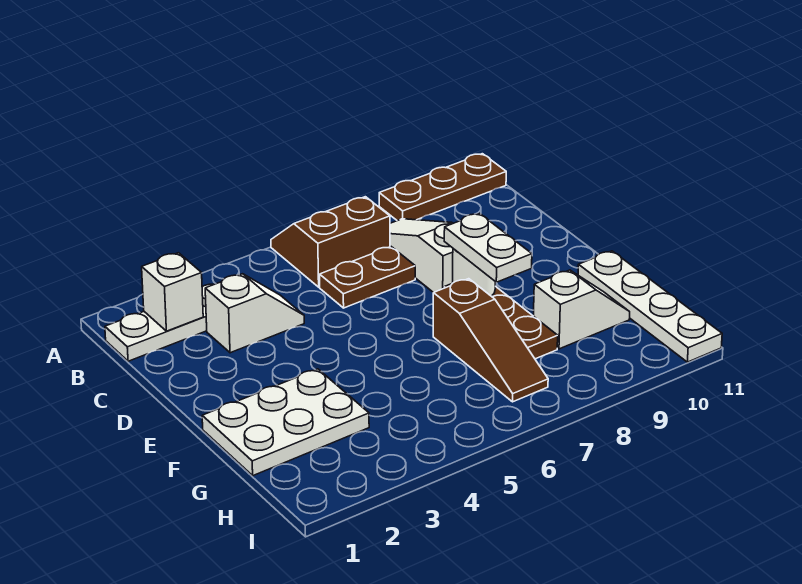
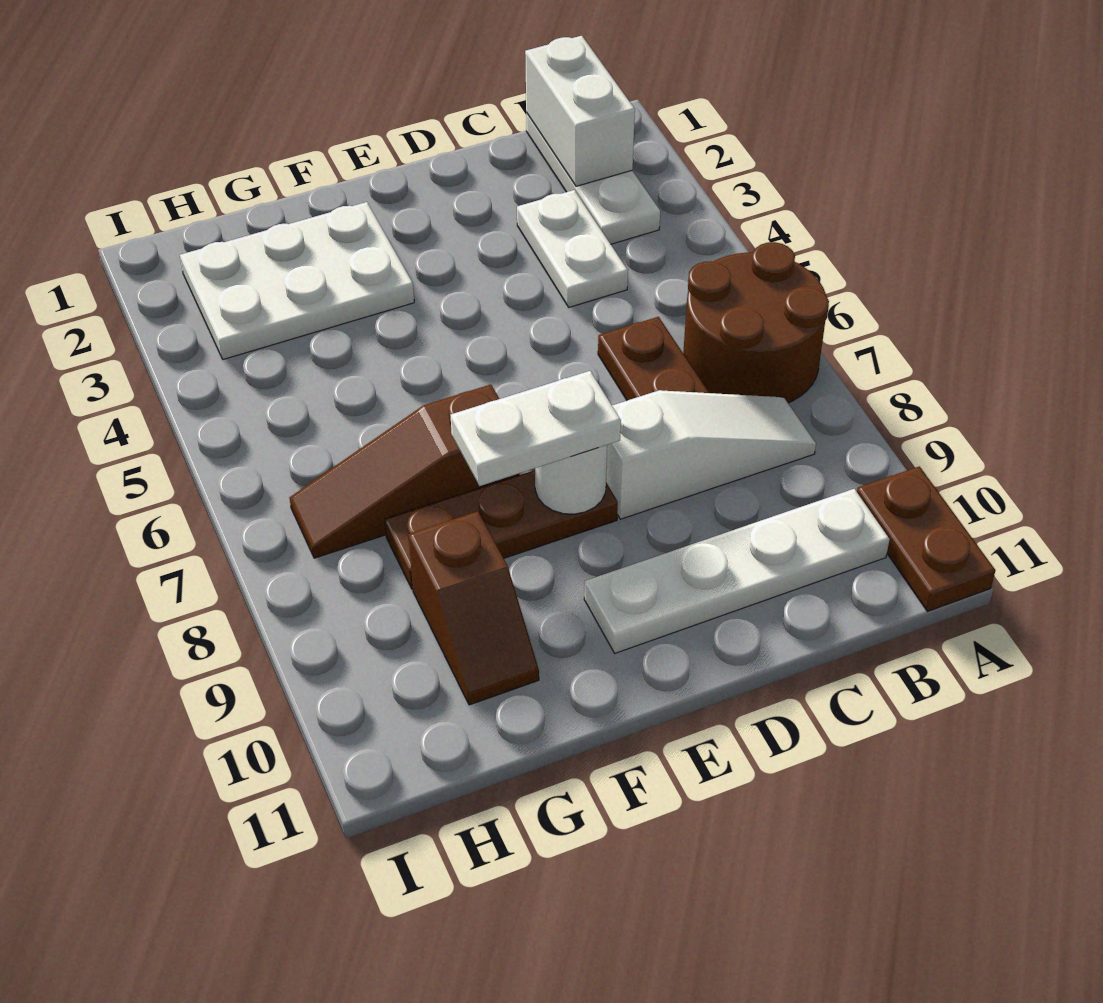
brown 2x2 slope [271,197,390,287] -> brown 2x2 round brick [683,242,829,403]
brown 1x3 plate [379,154,506,221] -> brown 1x2 plate [857,466,996,611]
white 1x1 brick [142,253,203,331] -> white 1x2 brick [525,36,635,186]
white 1x2 slope [205,274,304,353] -> white 1x2 plate [517,190,628,307]
white 2x3 plate [202,369,369,476] -> white 2x3 plate turned to [180,202,414,359]
white 1x4 plate [578,251,722,362] -> white 1x4 plate moved to [584,489,890,653]
white 1x2 slope [534,270,630,349] -> brown 1x2 slope [408,511,539,705]

